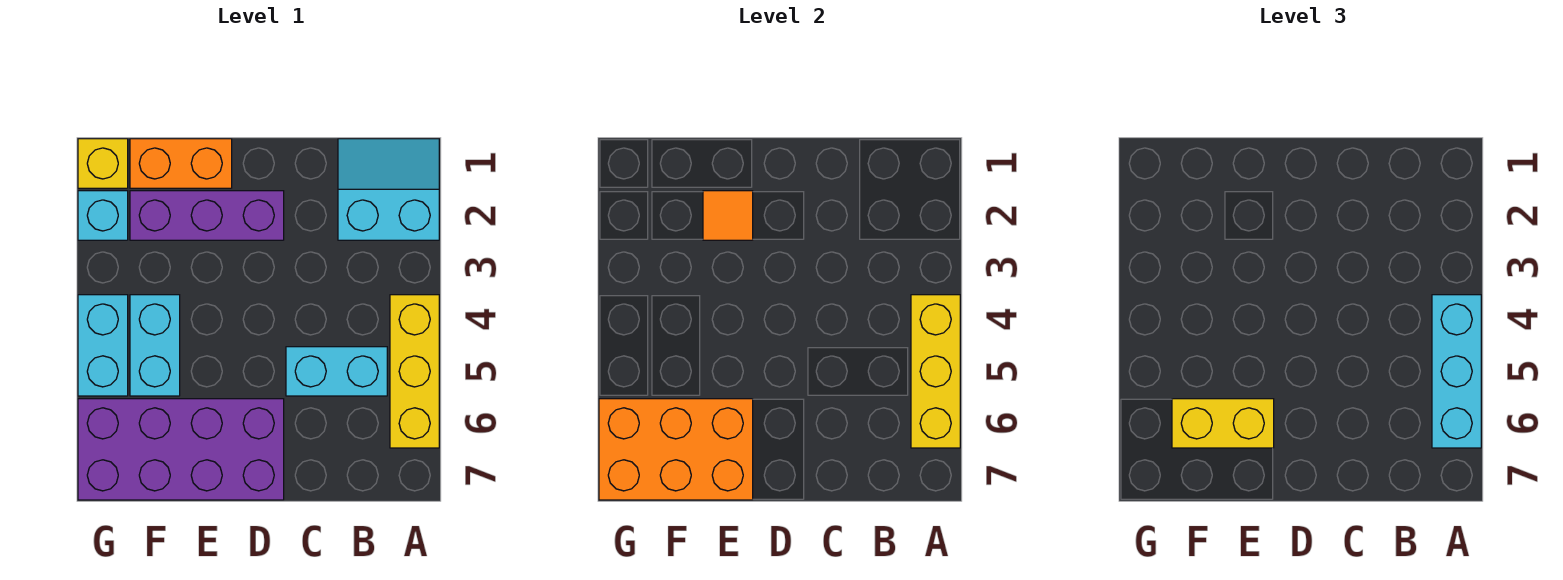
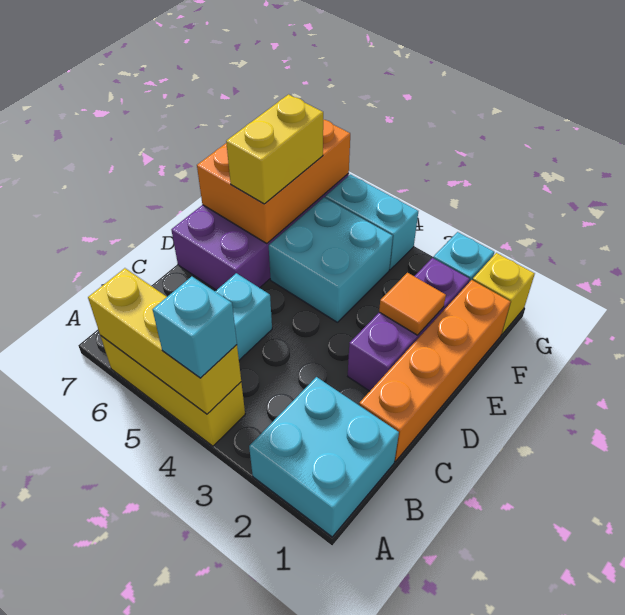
cyan 2x2 slope [338,139,439,240] -> cyan 2x2 brick [249,377,399,537]
cyan 1x3 brick [1432,295,1481,448] -> cyan 1x1 brick [153,277,237,378]
orange 1x2 brick [130,139,232,188] -> orange 1x4 brick [359,280,511,461]
cyan 1x2 brick [130,295,180,396] -> cyan 2x2 brick [269,197,393,322]

